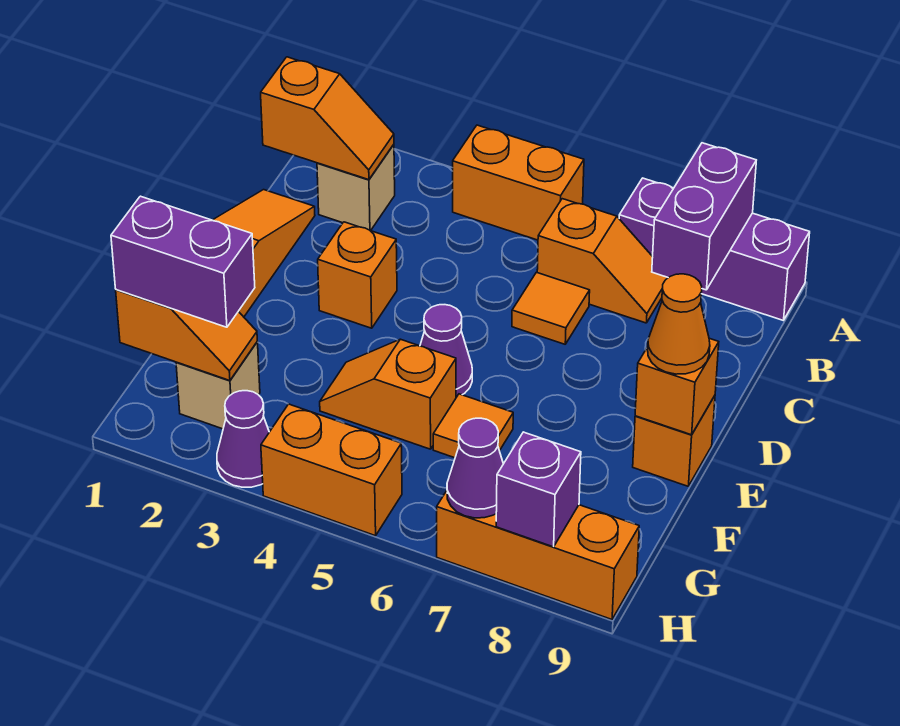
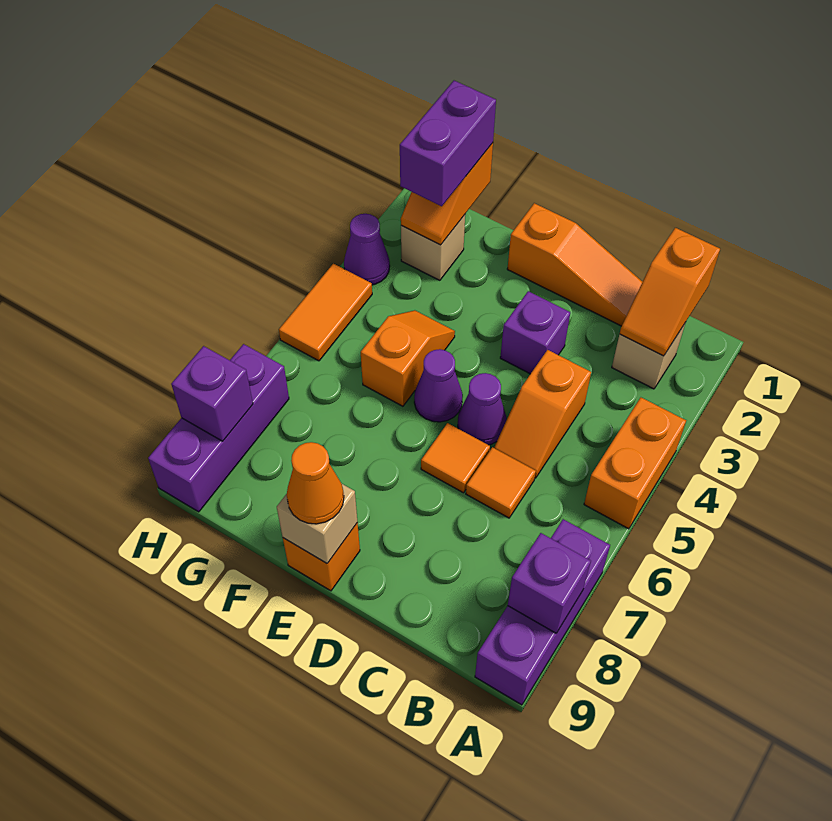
purple 1x2 brick [652,143,756,290] -> purple 1x1 brick [508,533,591,633]
orange 1x2 slope [537,199,668,323] -> orange 1x2 slope moved to [494,350,591,478]
orange 1x1 brick [318,222,397,328] -> purple 1x1 brick [500,291,570,374]
orange 1x1 brick [635,338,719,435] -> tan 1x1 brick [277,484,357,563]
orange 1x1 tile [433,394,513,458] -> orange 1x1 tile moved to [421,423,490,493]
orange 1x2 brick [261,404,402,536] -> orange 1x2 tile [279,264,372,361]
orange 1x3 brick [437,491,639,619] -> purple 1x3 brick [148,344,289,512]
purple 1x1 cone [447,418,503,518] -> purple 1x1 cone moved to [458,373,507,445]

